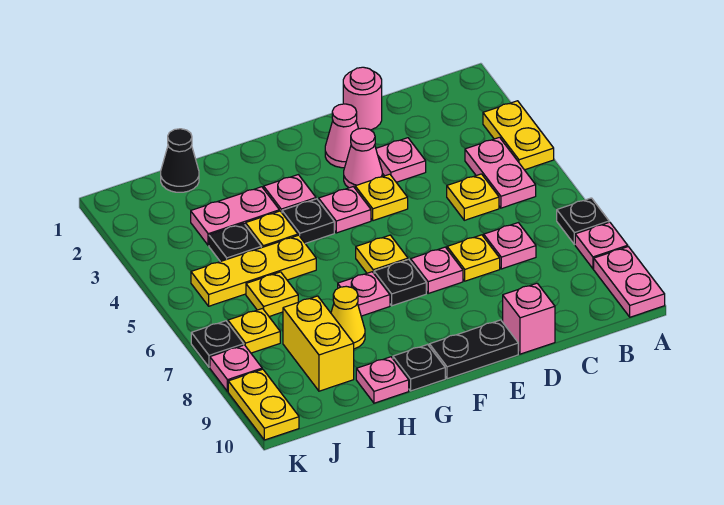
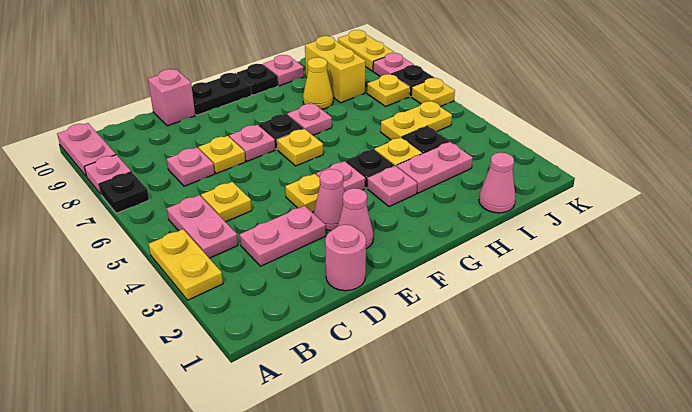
pink 1x1 plate [376,138,426,182] -> pink 1x2 plate [240,206,326,266]
yellow 1x3 plate [191,235,316,306] -> yellow 1x2 plate [381,101,452,140]
black 1x1 cone [161,129,199,192] -> pink 1x1 cone [479,153,515,213]
yellow 1x1 plate [246,272,298,317] -> yellow 1x1 plate moved to [411,78,455,107]

